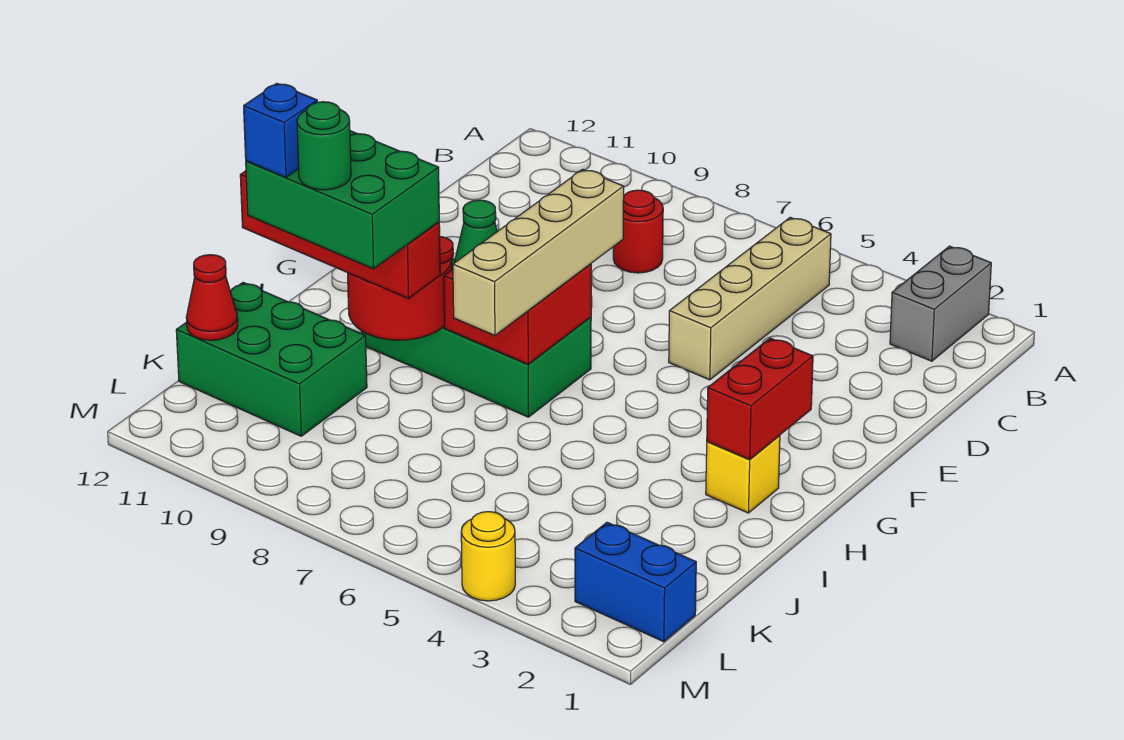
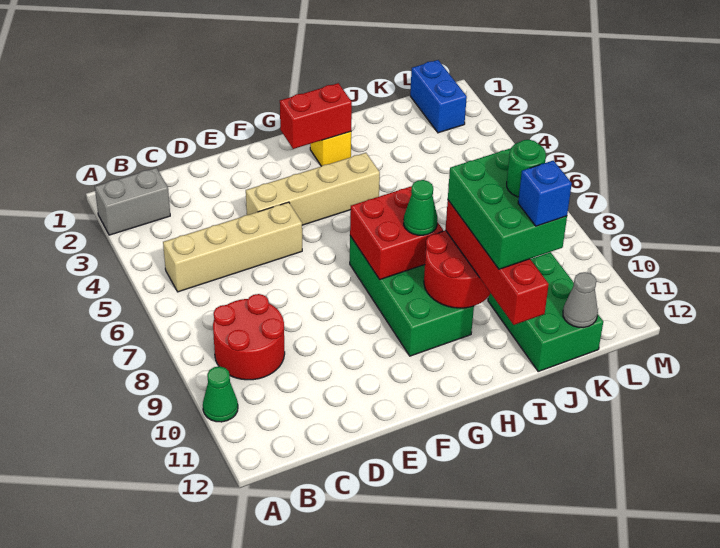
none -> green 1x1 cone [203,366,238,422]
red 1x1 round brick [613,190,663,273] -> red 2x2 round brick [213,294,285,380]
tan 1x4 brick [453,169,624,336] -> tan 1x4 brick moved to [246,153,380,225]
red 1x1 cone [186,255,238,340] -> grey 1x1 cone [563,272,598,328]
yellow 1x1 round brick [461,512,515,601] -> none

